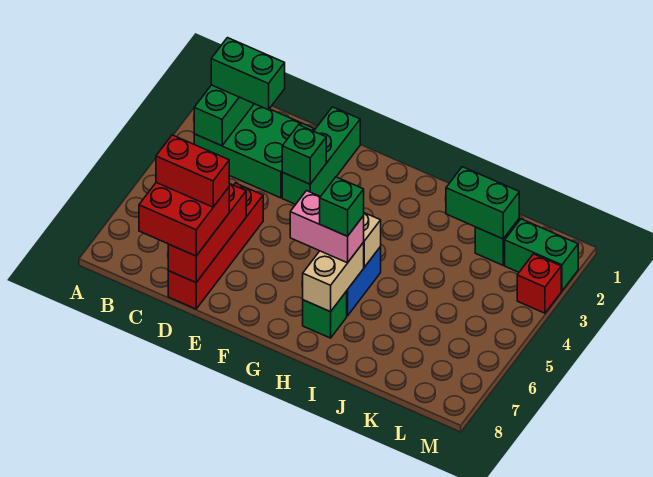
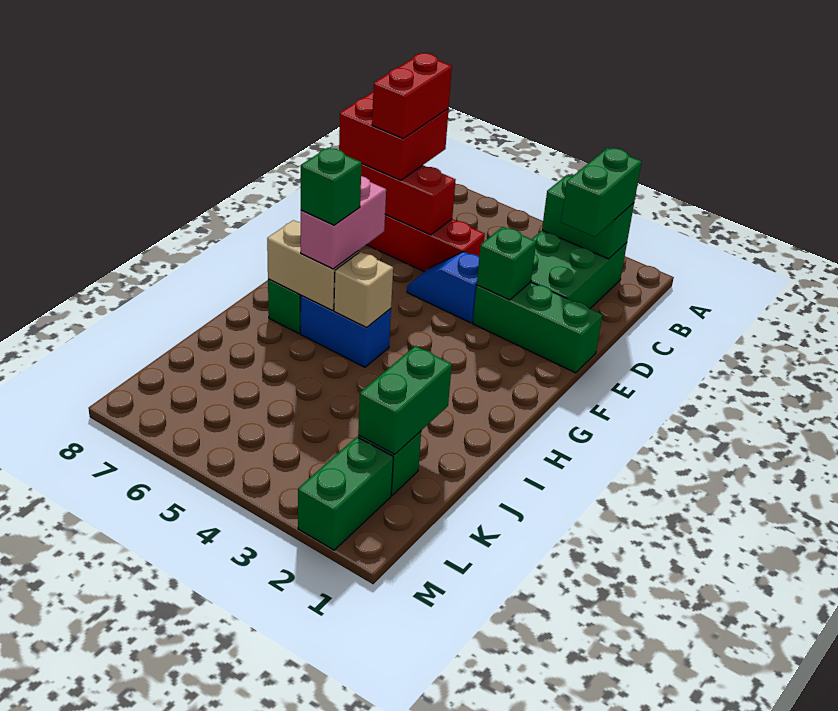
none -> blue 1x2 slope [407,252,479,323]
red 1x1 brick [517,254,561,313] -> none

